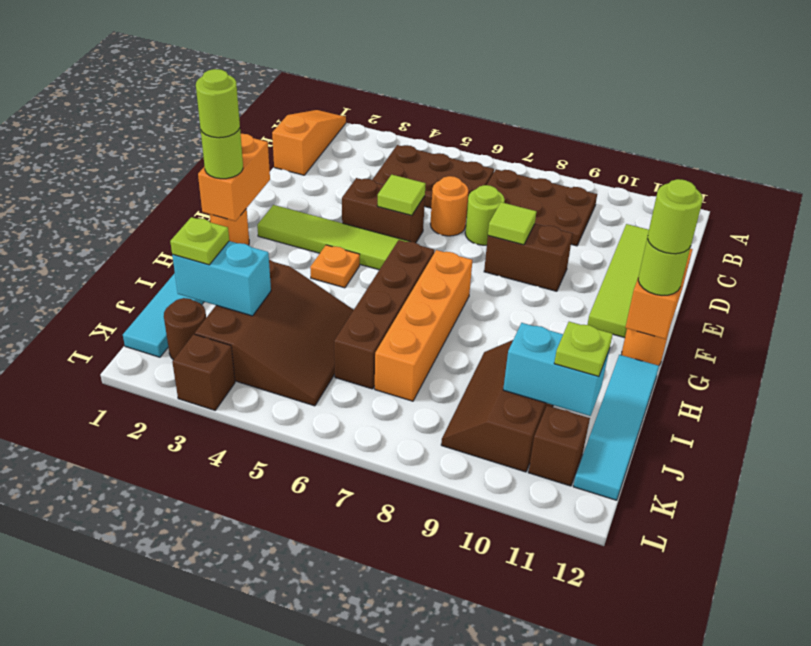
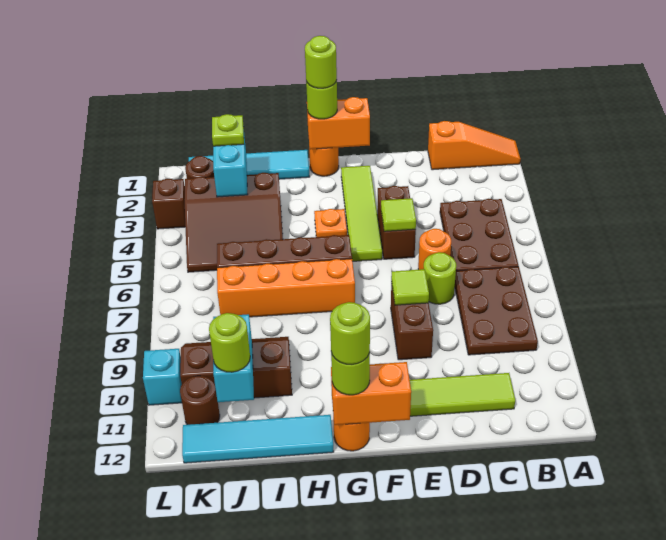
lime 1x1 plate [554,322,613,377] -> lime 1x1 round brick [209,313,250,372]
brown 1x1 brick [528,406,590,486] -> brown 1x1 round brick [180,376,220,425]
none -> cyan 1x1 brick [143,349,182,405]

